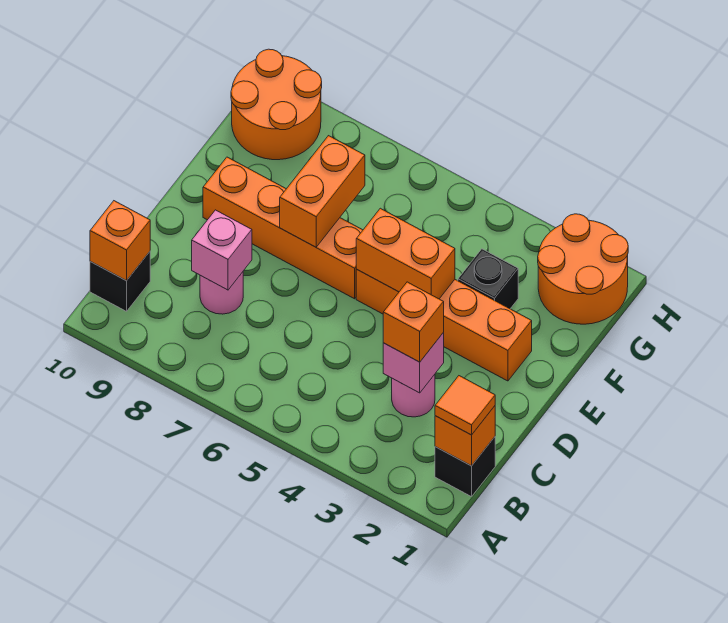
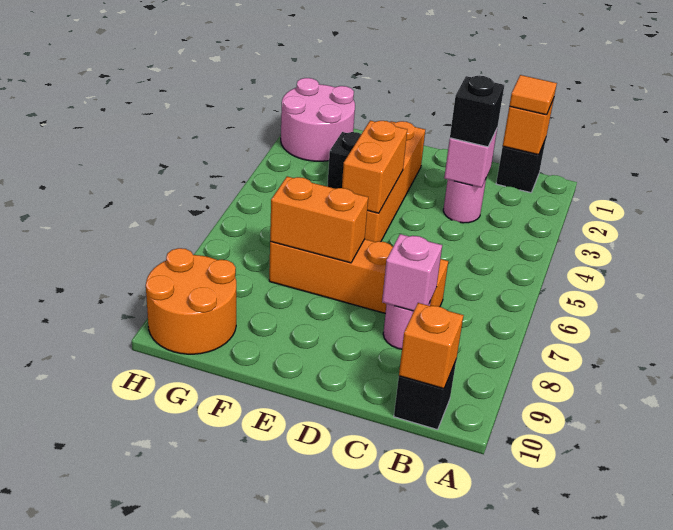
orange 1x1 brick [383,282,444,362] -> black 1x1 brick [450,76,504,147]
orange 1x4 brick [203,157,363,299] -> orange 1x4 brick turned to [269,239,448,313]
orange 2x2 round brick [538,214,628,324] -> pink 2x2 round brick [281,78,355,161]

